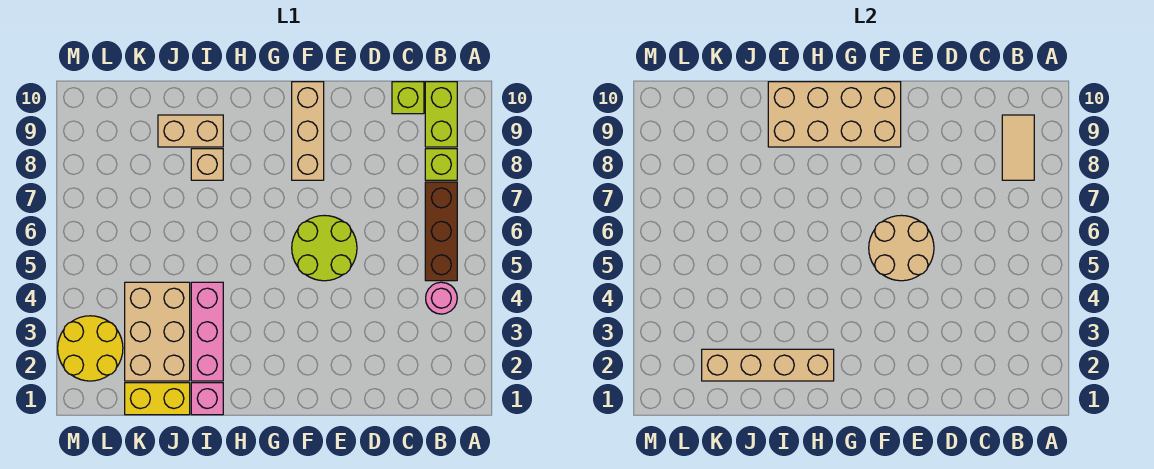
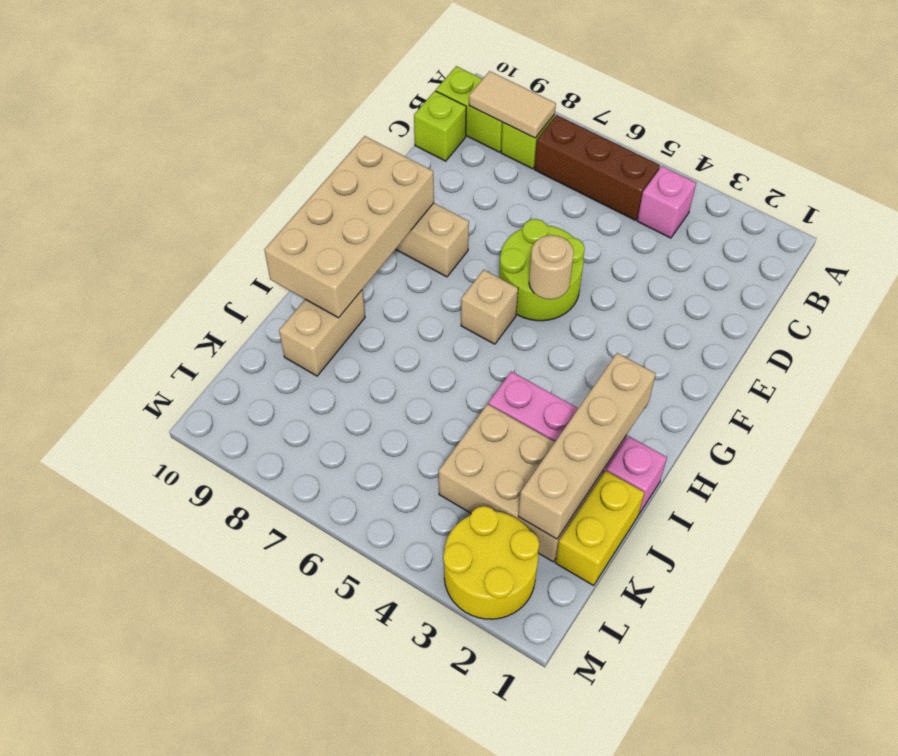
pink 1x1 round brick [426,282,457,314] -> pink 1x1 brick [637,166,696,238]
tan 2x2 round brick [869,215,934,281] -> tan 1x1 round brick [529,235,574,299]
tan 1x1 brick [191,149,223,180] -> tan 1x1 brick moved to [461,270,518,344]

